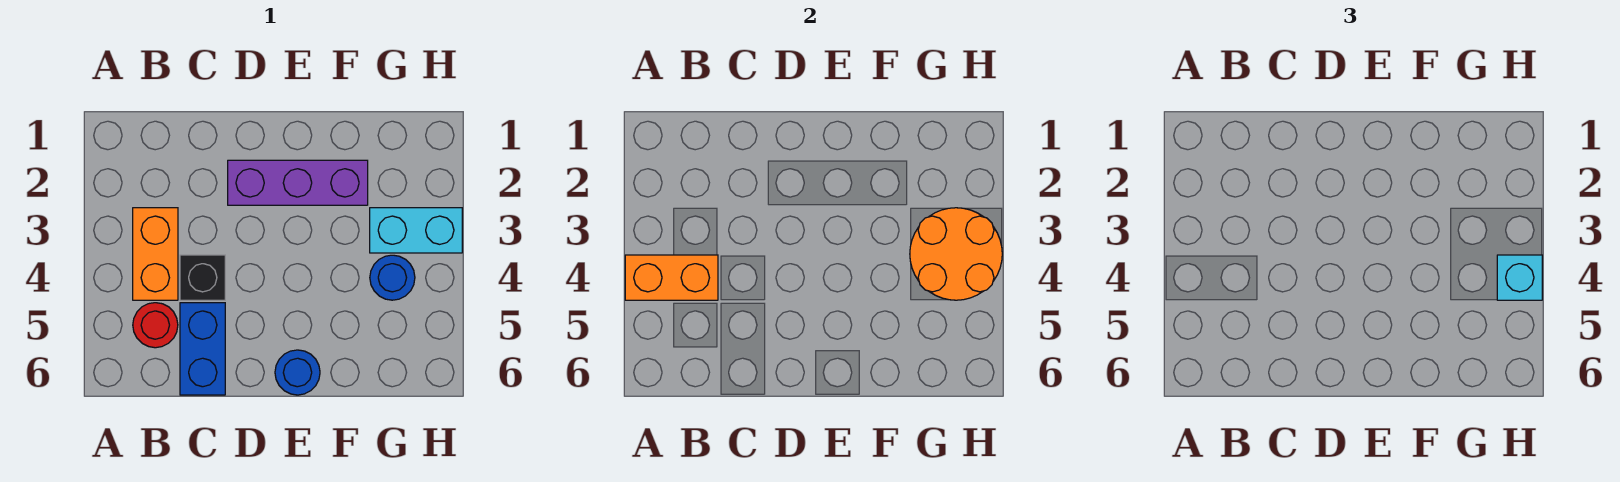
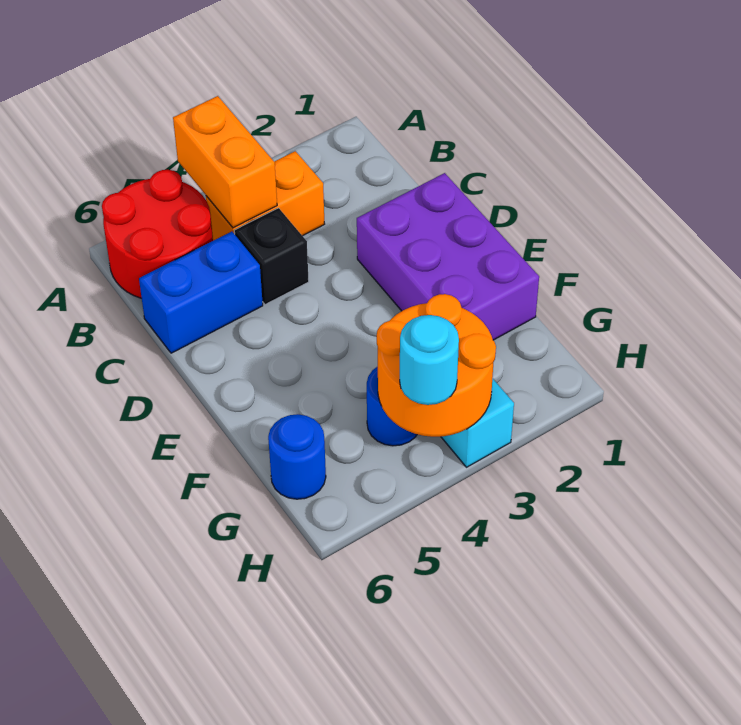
red 1x1 round brick [133,303,178,348] -> red 2x2 round brick [102,170,213,298]
purple 1x3 brick [228,160,368,205] -> purple 2x3 brick [357,173,539,340]
blue 1x1 round brick [275,350,320,395] -> blue 1x1 round brick moved to [268,414,326,499]
cyan 1x1 brick [1497,255,1542,300] -> cyan 1x1 round brick [400,315,459,405]

